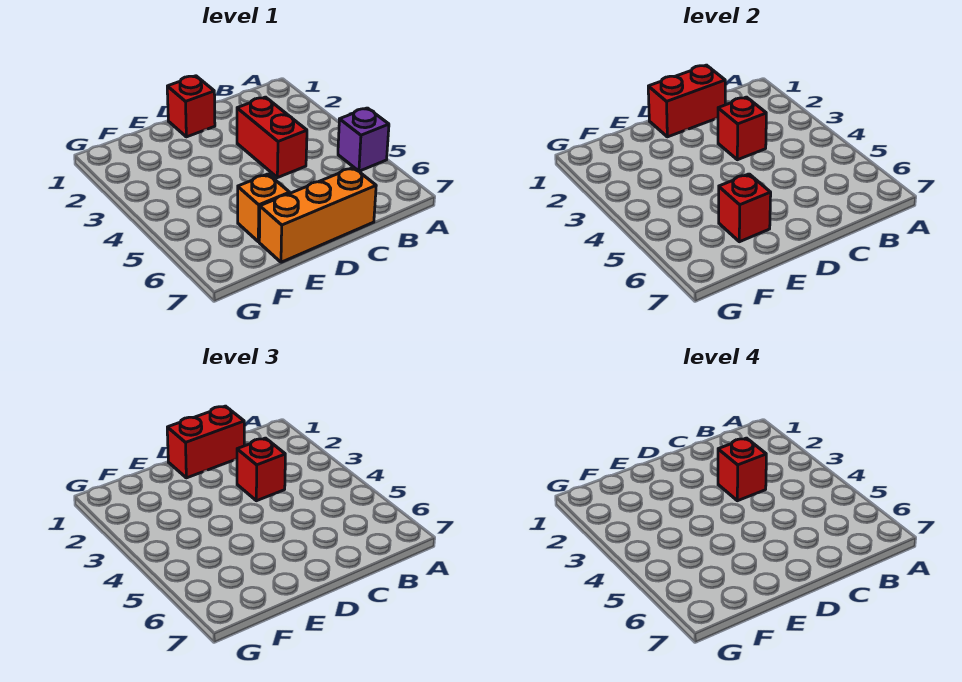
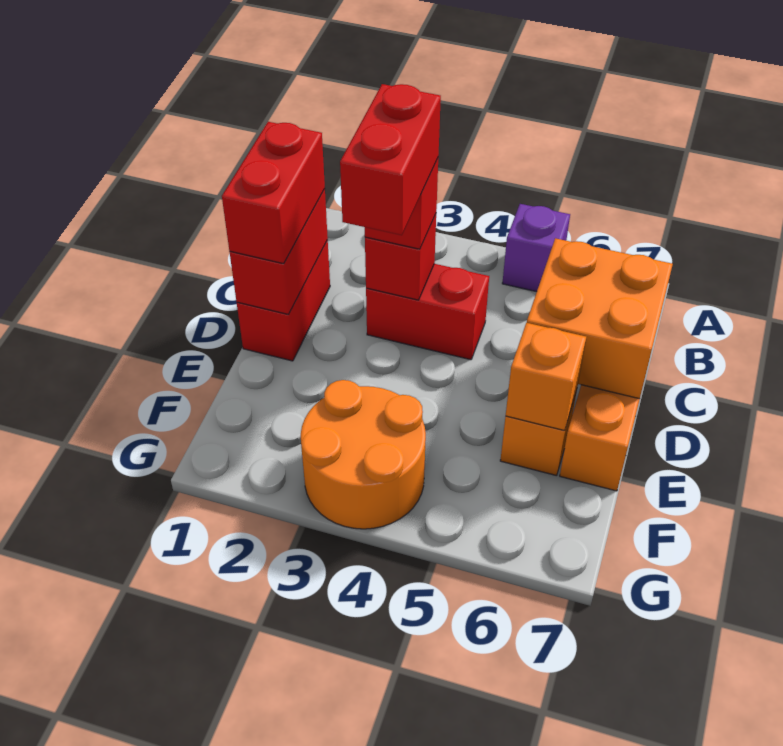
red 1x1 brick [718,438,766,501] -> red 1x2 brick [340,84,441,235]
none -> orange 2x2 brick [527,238,673,399]
red 1x1 brick [167,76,215,137] -> red 1x2 brick [237,240,330,361]
red 1x1 brick [719,174,771,242] -> orange 1x1 brick [506,323,586,431]
none -> orange 2x2 round brick [301,380,426,529]

